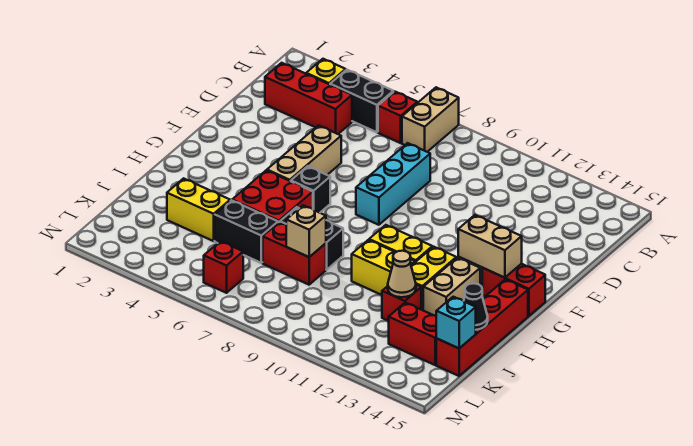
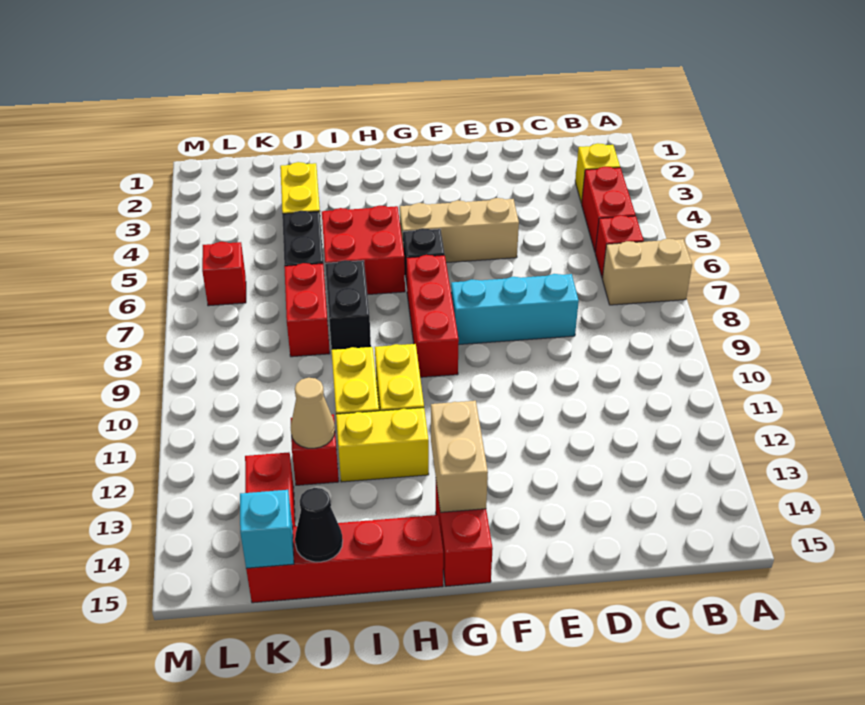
black 1x2 brick [330,70,393,132] -> red 1x2 brick [581,167,636,251]
red 1x3 brick [265,63,352,134] -> red 1x3 brick moved to [406,255,459,377]
tan 1x2 brick [423,258,480,316] -> none
tan 1x1 brick [286,205,326,257] -> none

